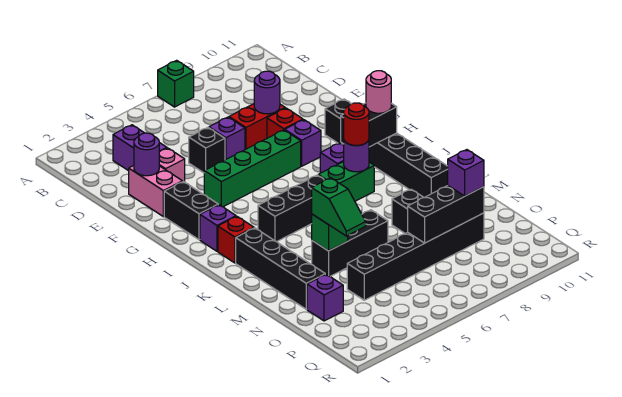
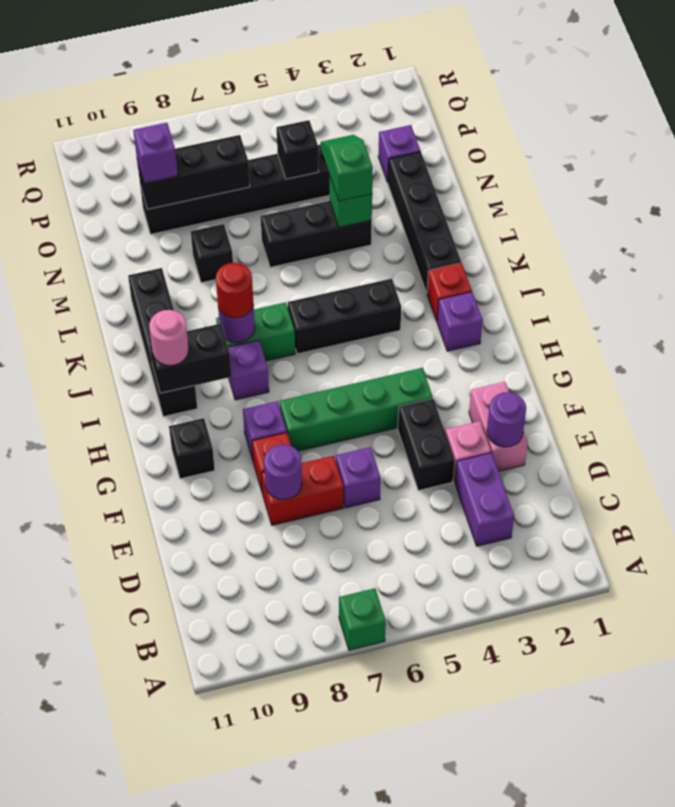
black 1x1 brick [189,128,225,173] -> black 1x1 brick moved to [277,120,318,179]
black 1x2 brick [164,182,218,240] -> black 1x2 brick moved to [398,399,455,491]

